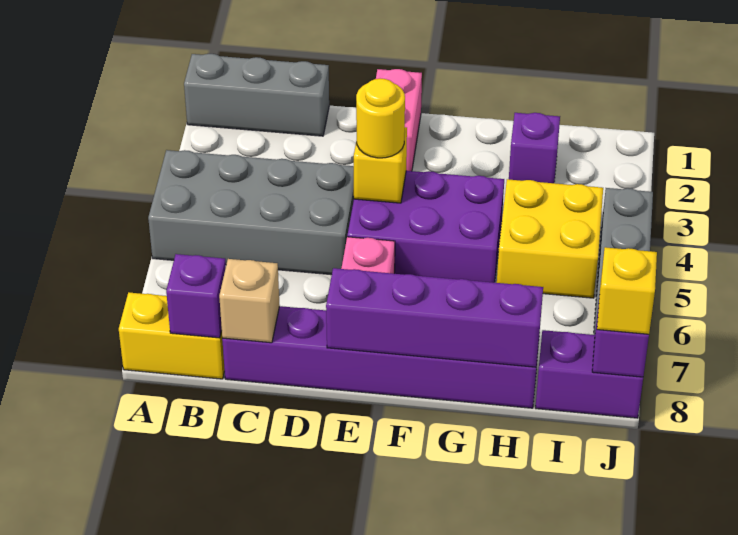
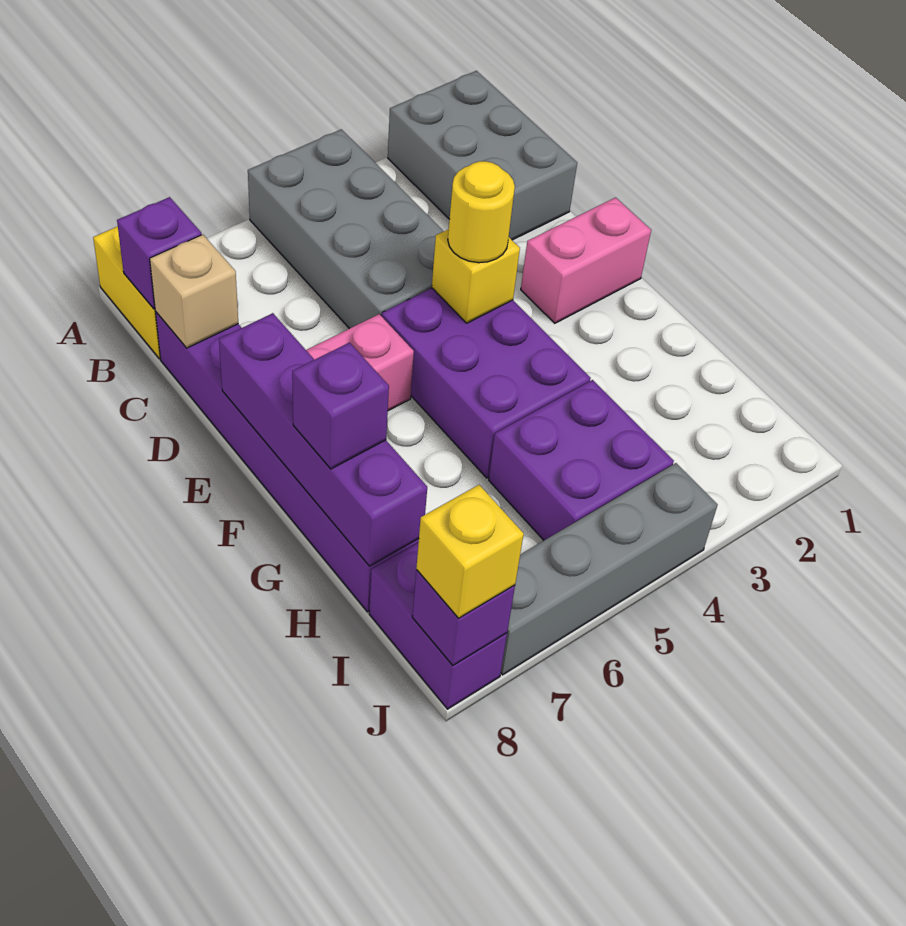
grey 1x3 brick [184,54,329,136] -> grey 2x3 brick [388,71,577,240]
purple 1x1 brick [509,113,560,183] -> purple 1x1 brick moved to [292,343,389,469]
yellow 2x2 brick [497,179,603,298] -> purple 2x2 brick [489,380,674,540]

